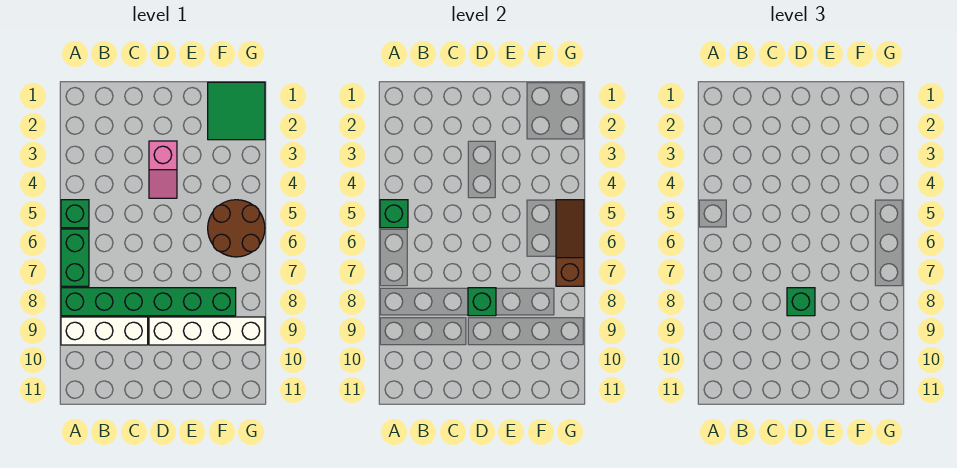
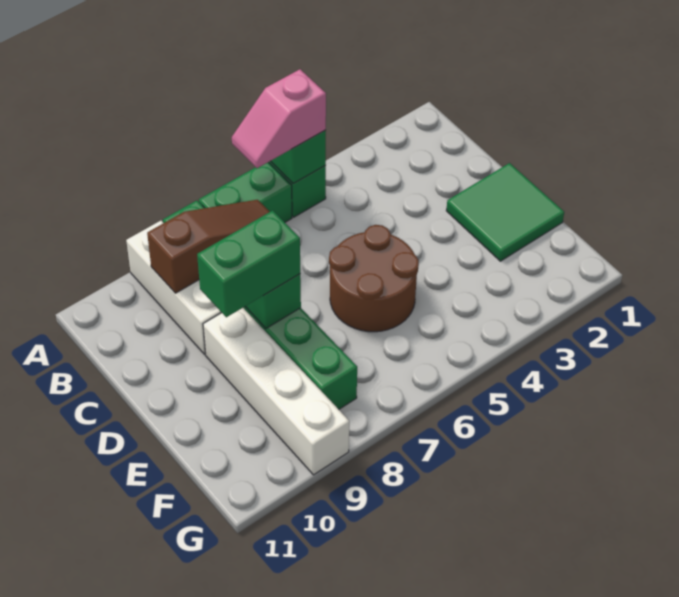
pink 1x2 slope [149,141,177,198] -> pink 1x2 slope moved to [232,69,326,168]
green 1x1 brick [787,288,815,316] -> green 1x2 brick [197,210,300,317]
green 2x2 tile [208,82,265,140] -> green 2x2 tile moved to [446,163,564,261]
brown 2x2 round brick [208,200,265,257] -> brown 2x2 round brick moved to [329,225,419,332]
brown 1x3 slope [556,200,584,286] -> brown 1x3 slope moved to [147,200,270,293]

